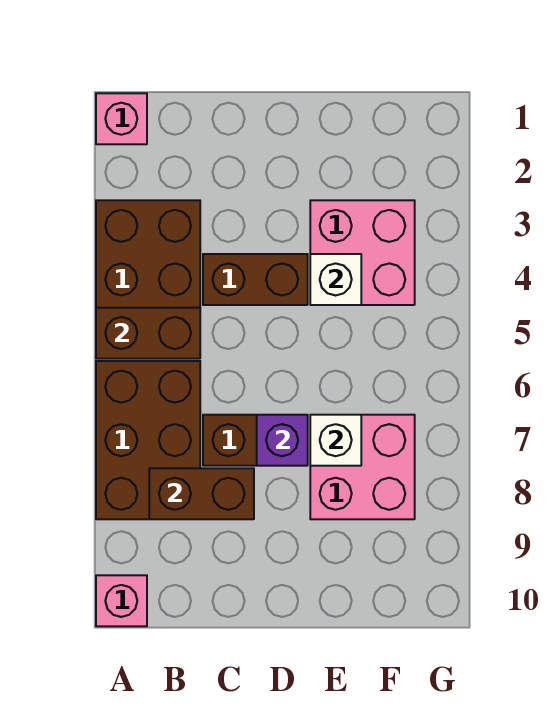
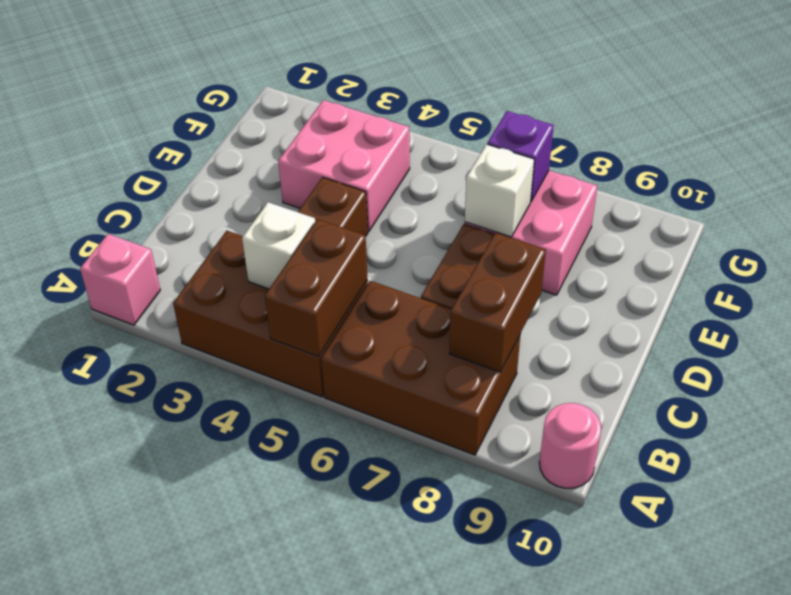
pink 1x1 brick [96,575,147,626] -> pink 1x1 round brick [539,403,601,488]
purple 1x1 brick [257,415,308,466] -> purple 1x1 brick moved to [487,111,554,202]
white 1x1 brick [310,254,361,305] -> white 1x1 brick moved to [242,202,315,289]

